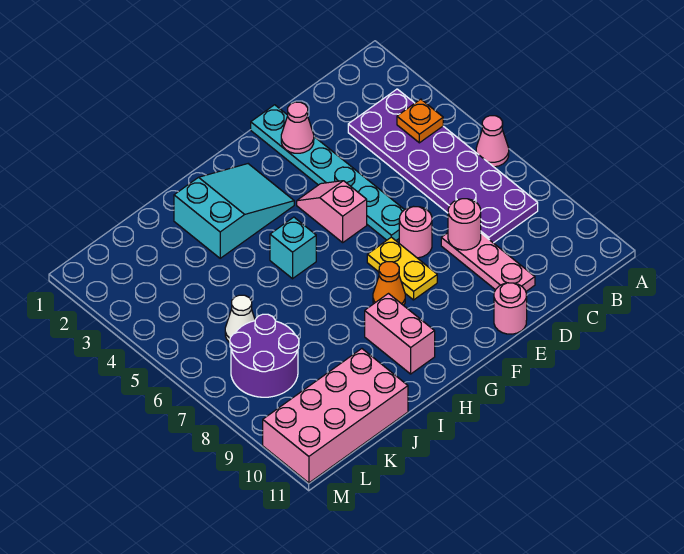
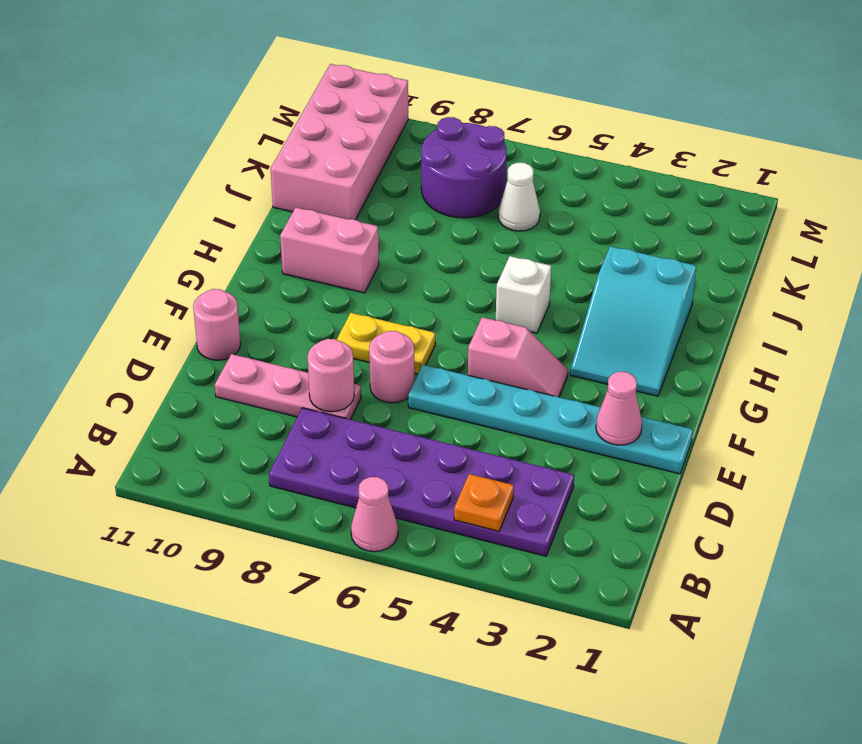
orange 1x1 cone [373,262,405,306] -> none
cyan 1x1 brick [270,217,316,279] -> white 1x1 brick [496,256,551,333]

